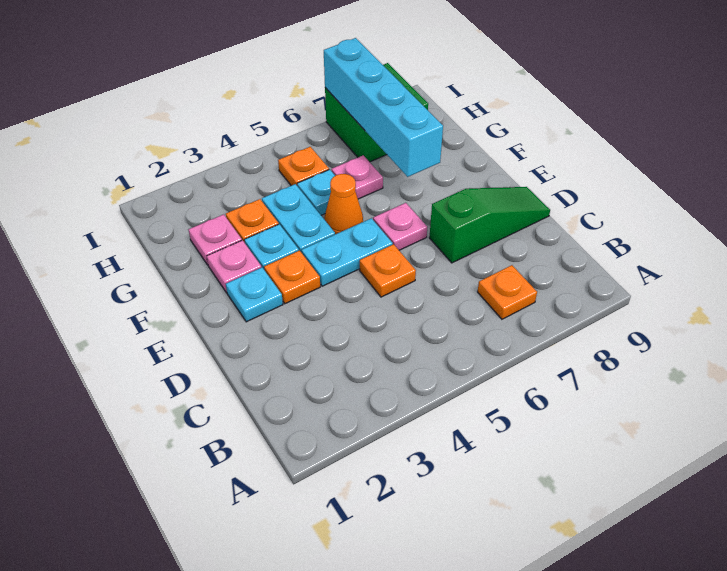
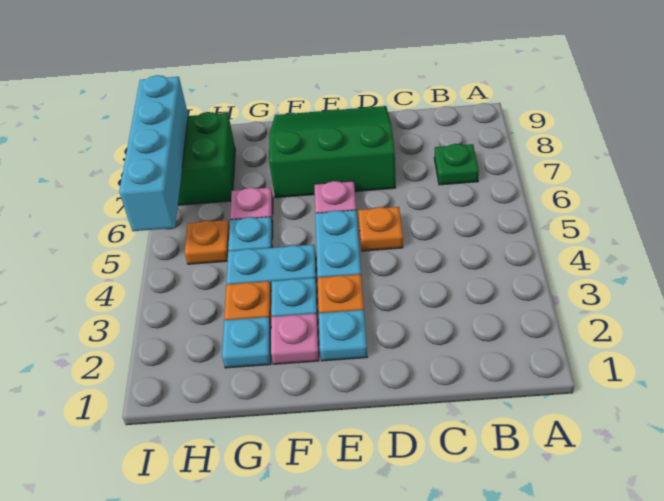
orange 1x1 plate [478,265,537,319] -> green 1x1 plate [434,144,479,185]
green 1x3 slope [429,187,550,263] -> green 3x3 slope [269,106,396,198]
orange 1x1 cone [325,174,363,234] -> none
cyan 1x4 brick [324,38,443,177] -> cyan 1x4 brick turned to [119,75,188,231]
pink 1x1 plate [188,214,242,265] -> cyan 1x1 plate [222,317,271,368]

